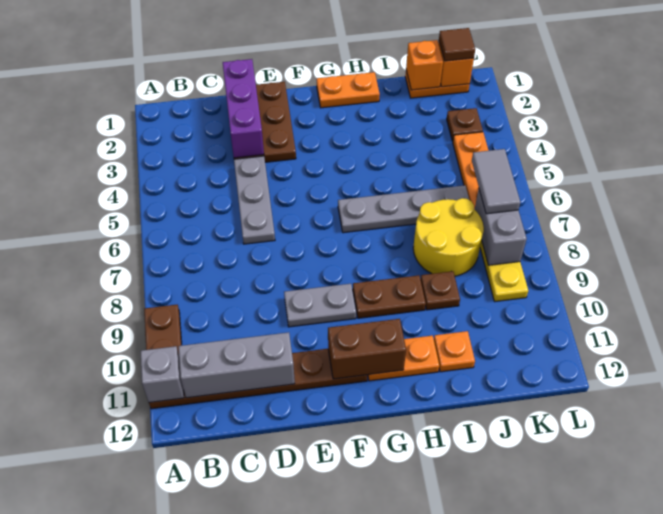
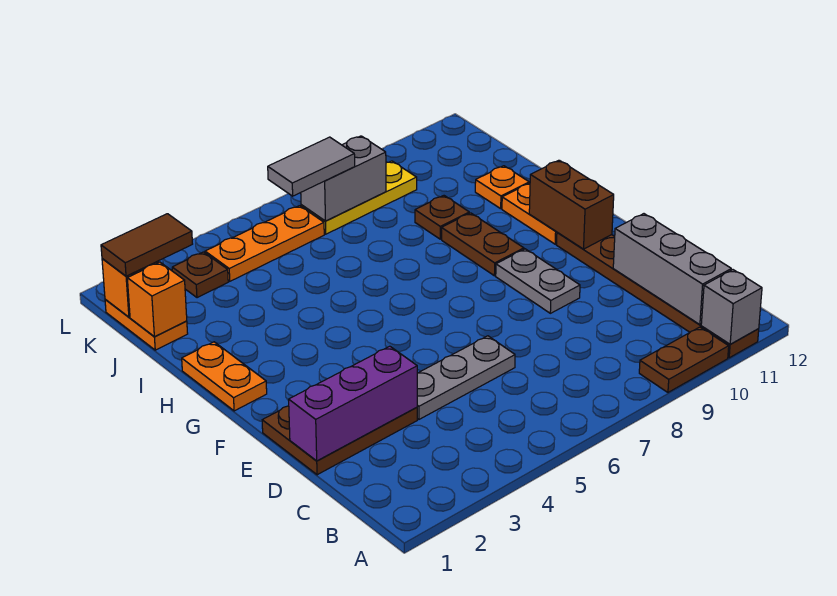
grey 1x4 plate [338,185,469,233] -> none
yellow 2x2 round brick [413,198,484,276] -> none
brown 1x1 tile [439,28,475,61] -> brown 1x2 tile [101,214,192,276]

